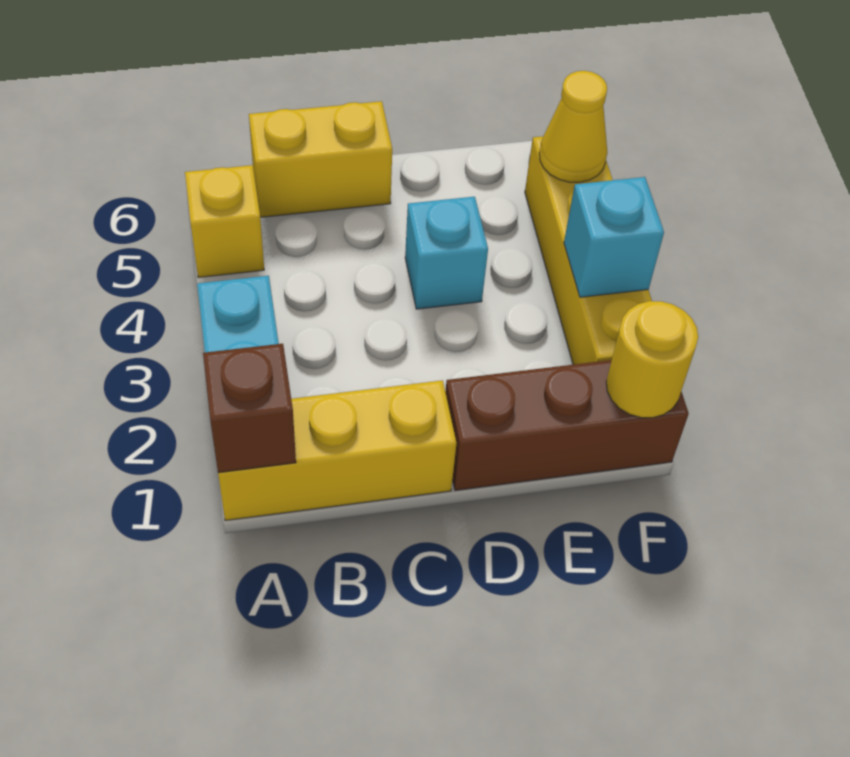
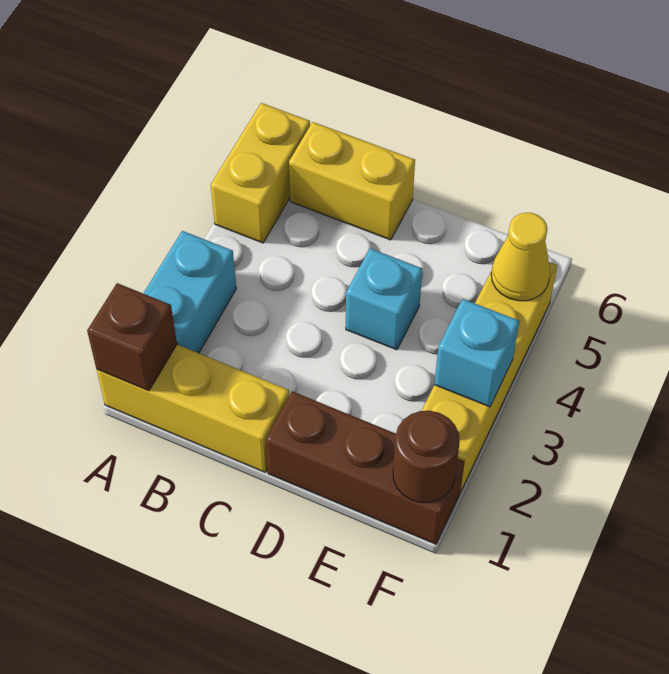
yellow 1x1 brick [185,165,264,278] -> yellow 1x2 brick [211,103,310,243]
yellow 1x1 round brick [606,301,698,418] -> brown 1x1 round brick [393,411,460,503]

